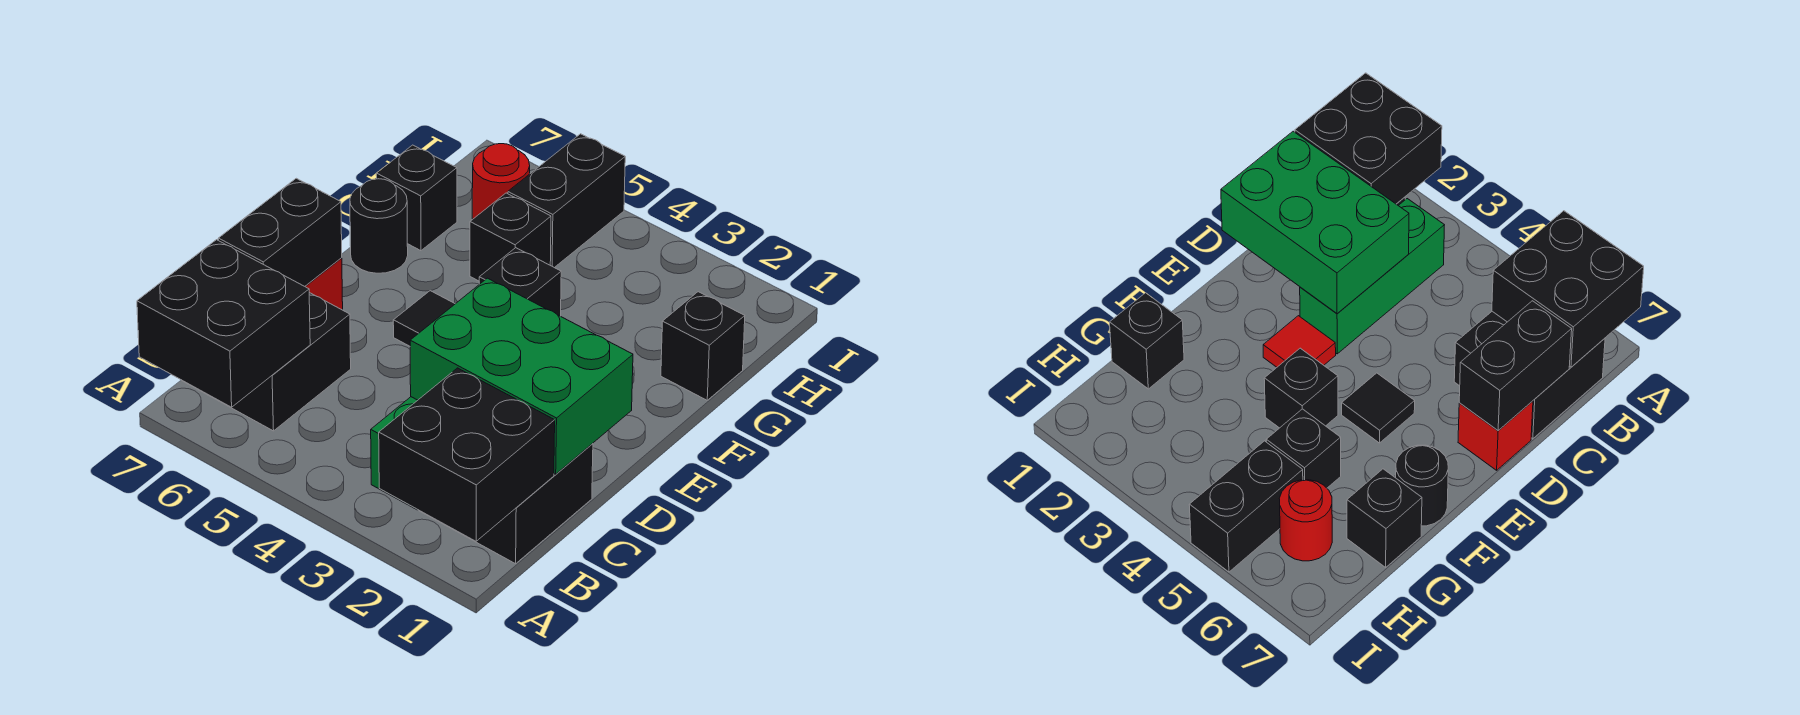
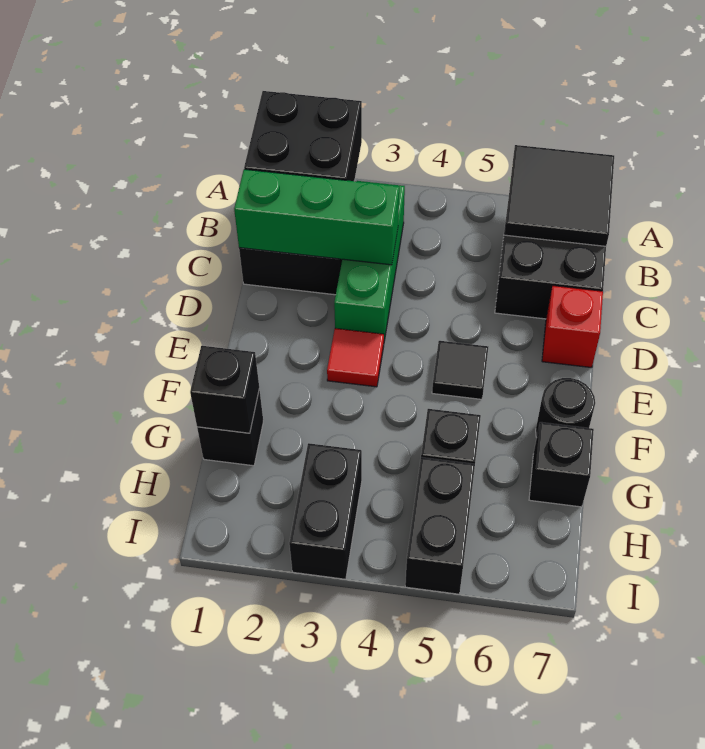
black 2x2 brick [137,240,310,407] -> black 2x2 tile [504,145,614,246]
green 2x3 brick [410,278,633,474] -> green 1x3 brick [234,169,399,265]
black 1x2 brick [218,178,342,286] -> black 1x2 brick moved to [289,443,362,579]
black 1x1 brick [479,248,561,316] -> black 1x1 brick moved to [190,346,259,433]
red 1x1 round brick [472,144,530,219] -> none

